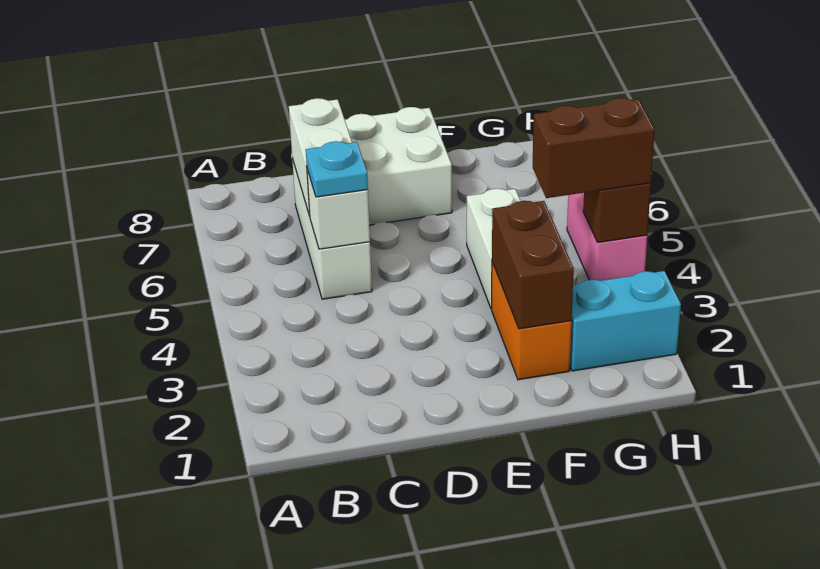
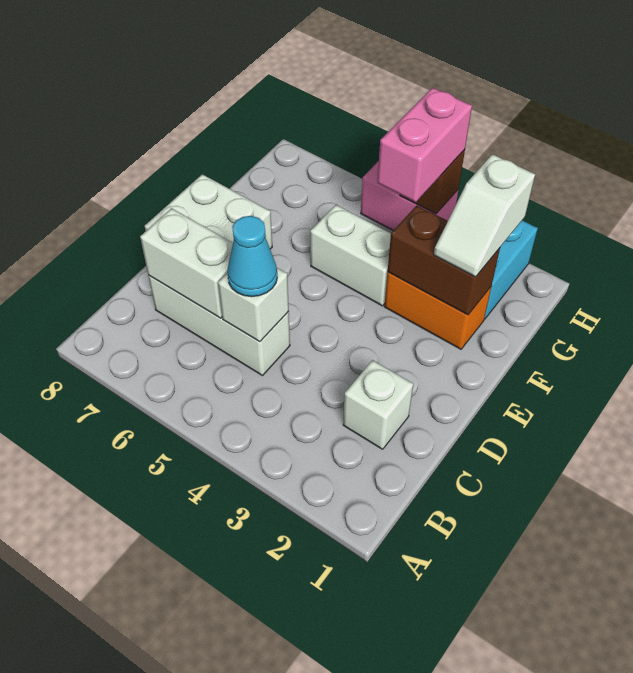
none -> white 1x1 brick [343,360,413,449]
cyan 1x1 plate [306,141,368,197] -> cyan 1x1 cone [227,216,277,297]
none -> white 1x2 slope [434,154,535,277]
brown 1x2 brick [533,98,655,198] -> pink 1x2 brick [377,88,472,202]

